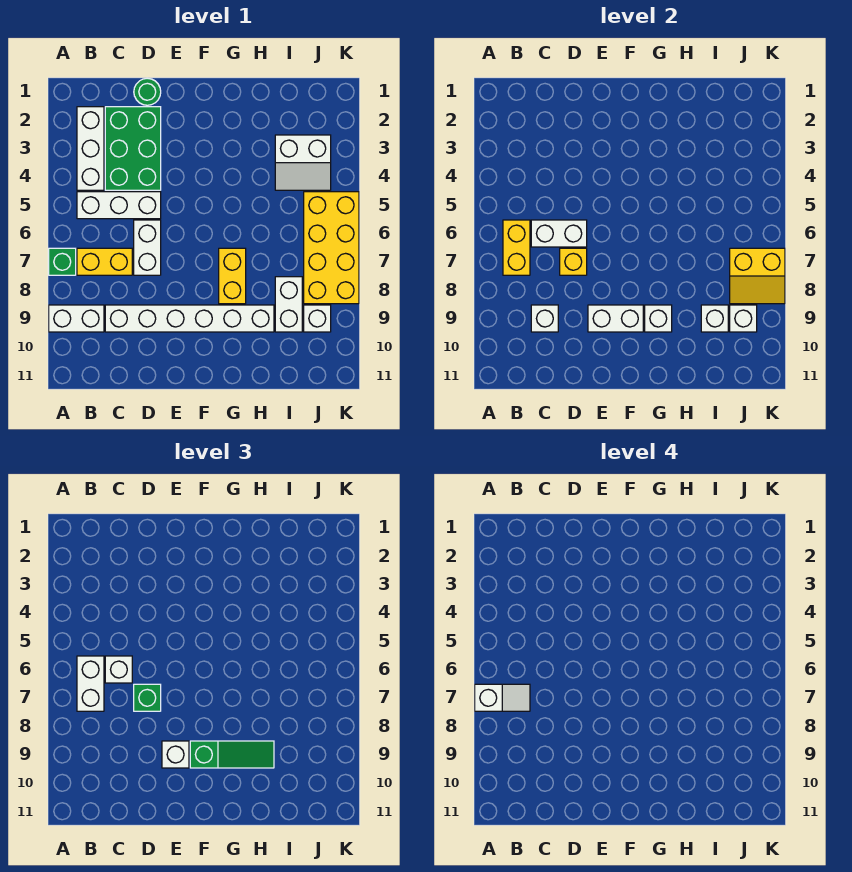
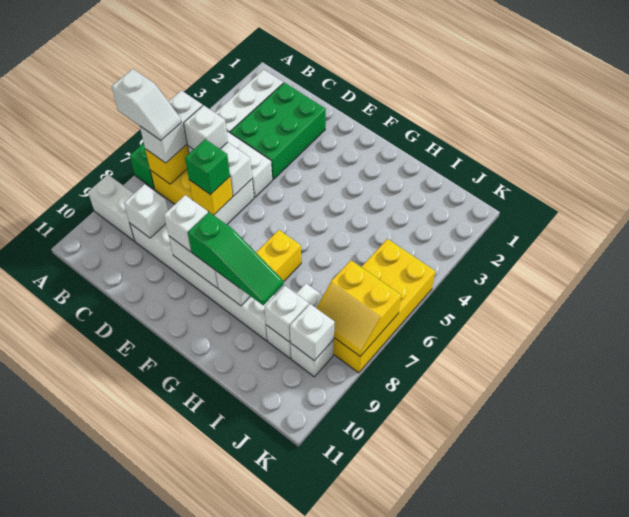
green 1x1 round brick [134,78,161,105] -> none
white 2x2 slope [275,135,331,190] -> none

